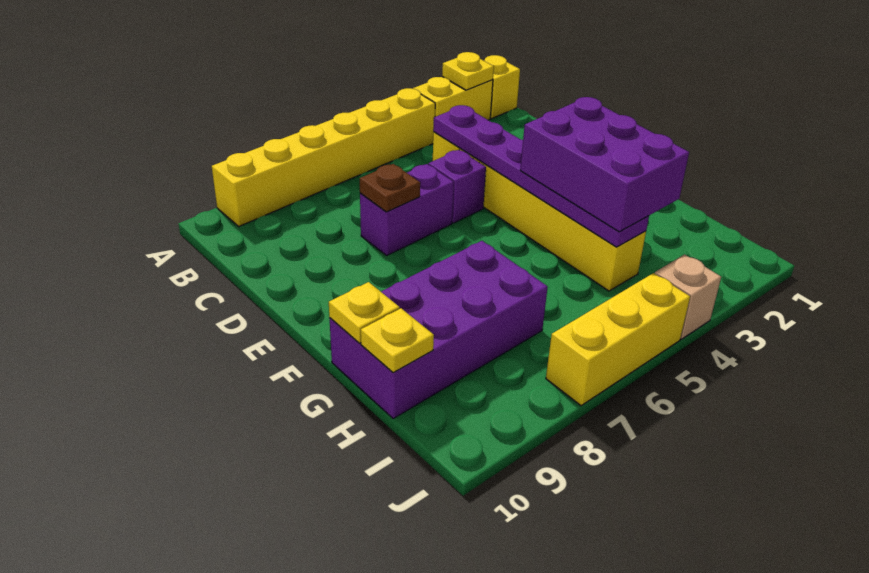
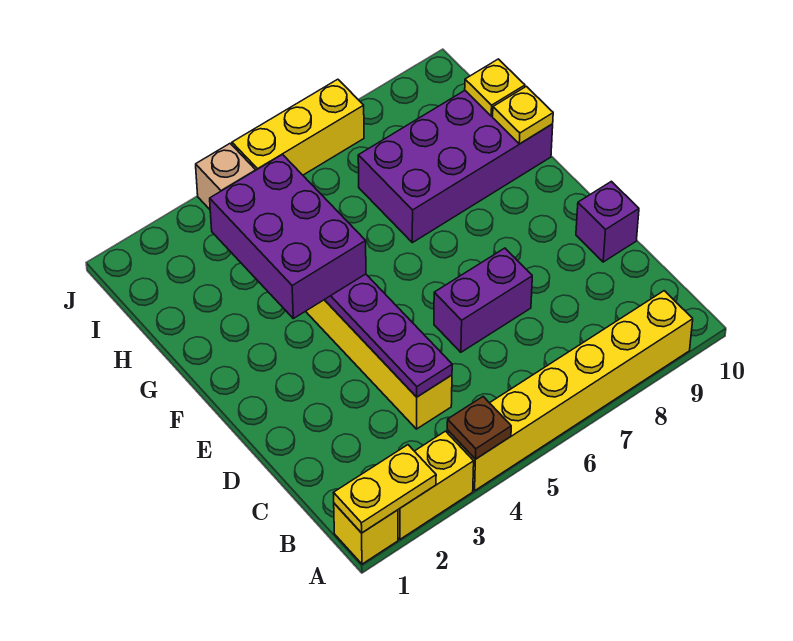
yellow 1x1 plate [442,52,494,90] -> yellow 1x2 plate [334,445,436,533]
purple 1x1 brick [428,150,486,223] -> purple 1x1 brick moved to [576,181,639,262]
brown 1x1 plate [359,164,420,212] -> brown 1x1 plate moved to [447,397,511,459]

